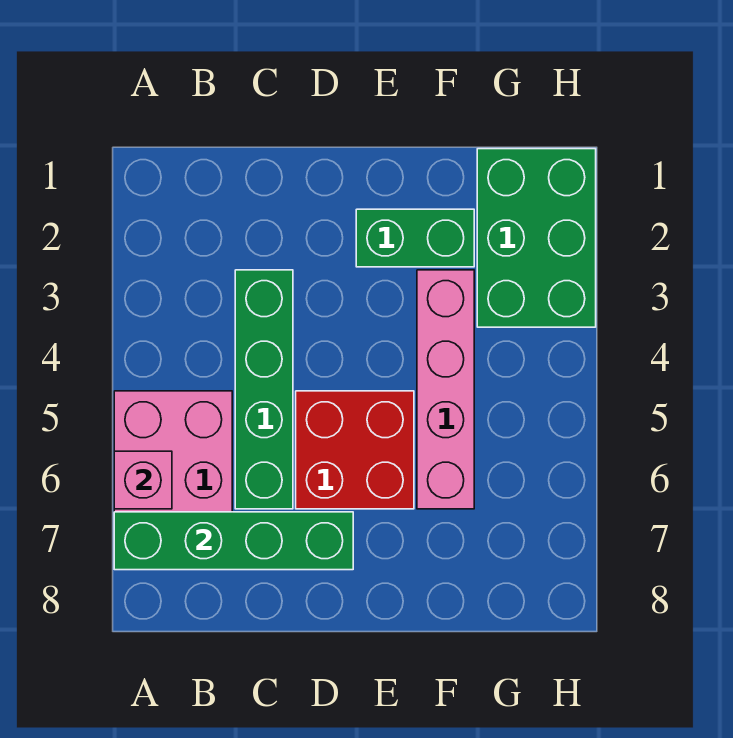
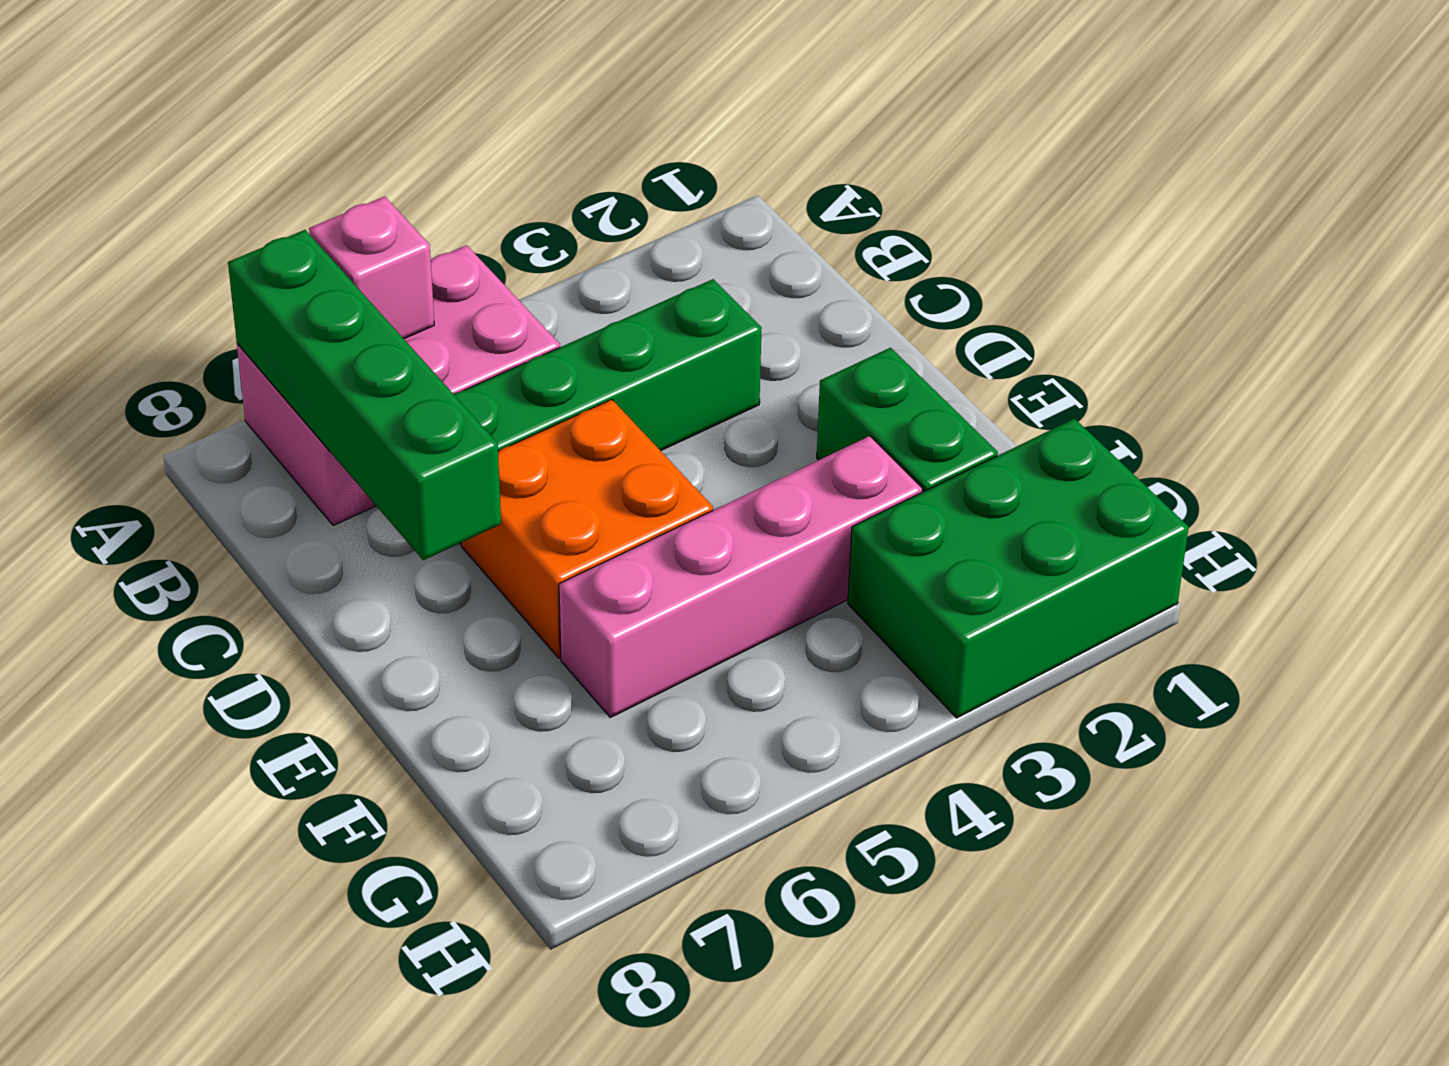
red 2x2 brick [296,391,414,509] -> orange 2x2 brick [462,399,713,658]

